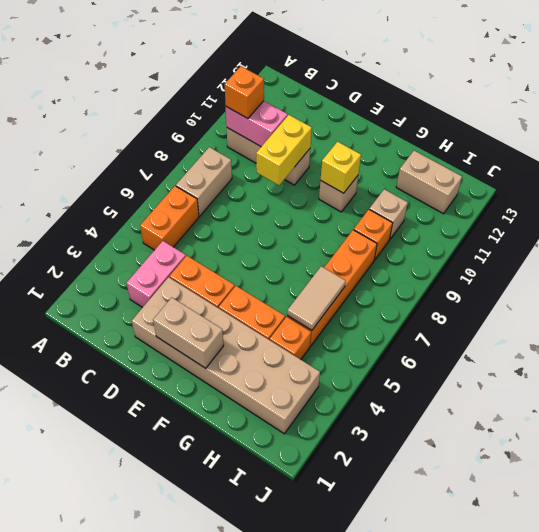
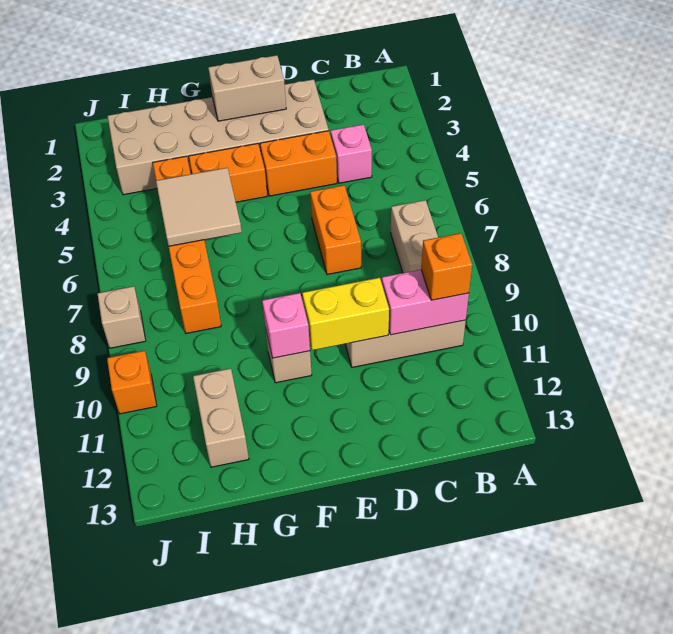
orange 1x2 brick [140,186,199,250] -> orange 1x2 brick moved to [310,185,361,274]
pink 1x2 brick [127,241,186,308] -> pink 1x1 brick [331,124,372,183]
yellow 1x2 brick [256,115,312,185] -> yellow 1x2 brick turned to [302,278,389,350]
yellow 1x1 brick [321,142,361,193] -> pink 1x1 brick [262,293,310,358]
tan 1x2 tile [287,266,346,330] -> tan 2x2 tile [156,168,242,246]
orange 1x1 brick [354,210,393,260] -> orange 1x1 brick moved to [107,351,157,414]
tan 1x1 brick [369,189,408,240] -> tan 1x1 brick moved to [97,286,146,348]
tan 1x2 brick [396,151,462,214] -> tan 1x2 brick turned to [193,368,249,467]

